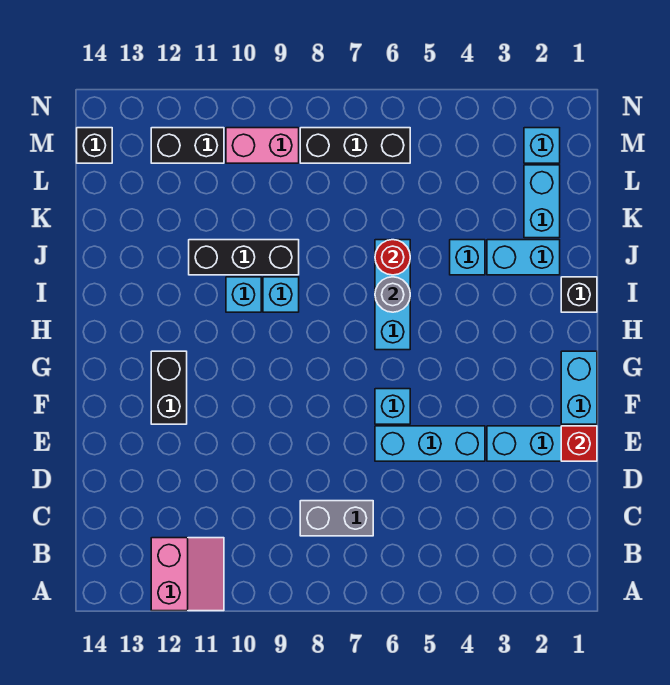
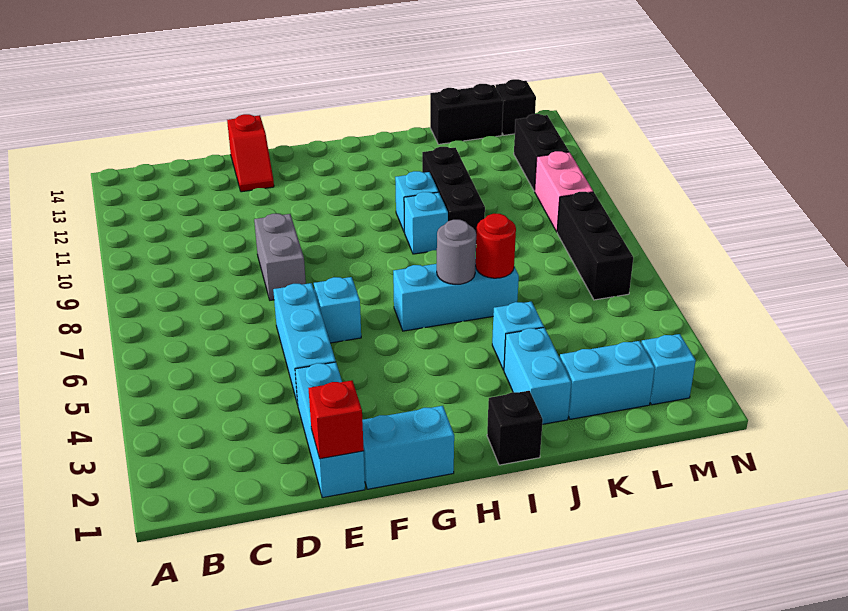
pink 2x2 slope [151,538,224,611] -> none
grey 1x2 brick [300,501,373,536] -> grey 1x2 brick moved to [254,213,306,300]
none -> red 1x2 slope [227,114,274,192]
black 1x2 brick [151,351,187,424] -> black 1x2 brick moved to [430,84,503,144]

